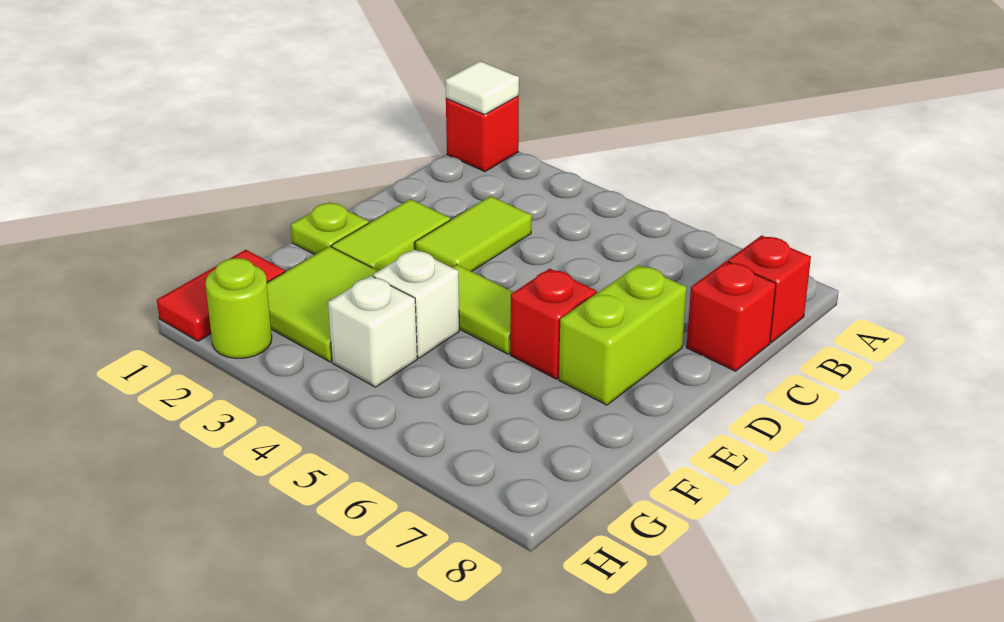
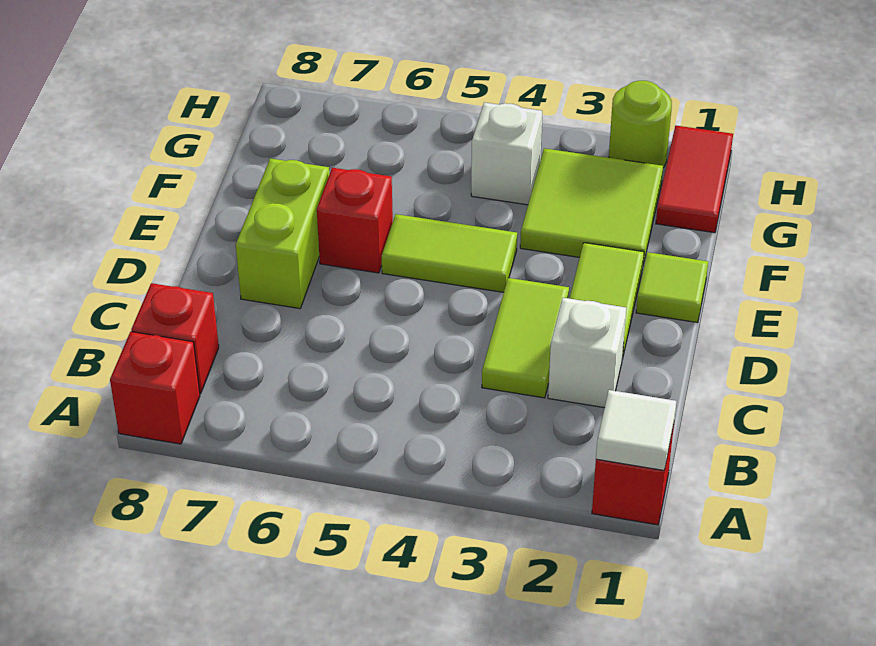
red 1x1 brick [687,261,776,371] -> red 1x1 brick moved to [110,332,200,444]
lime 1x1 plate [291,202,369,255] -> lime 1x1 tile [636,252,708,323]
white 1x1 brick [373,249,459,358] -> white 1x1 brick moved to [548,298,626,408]

